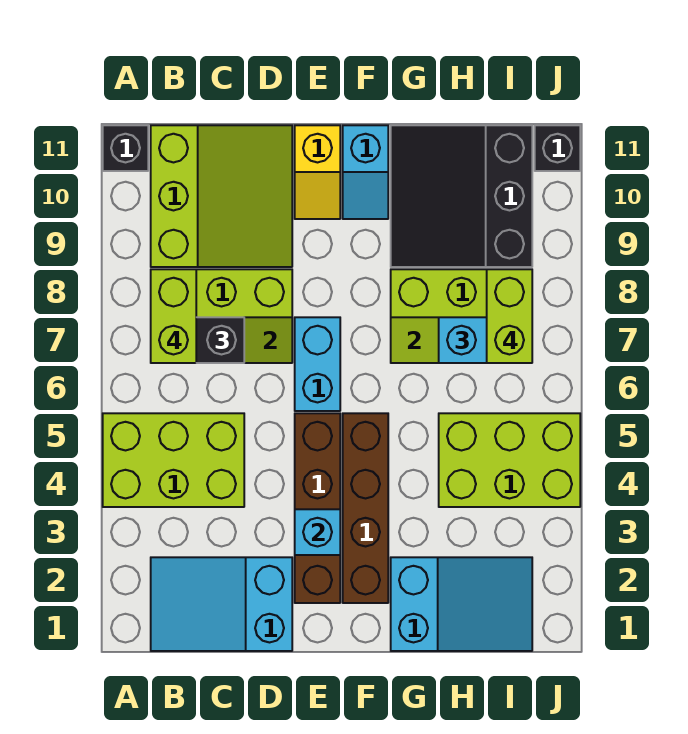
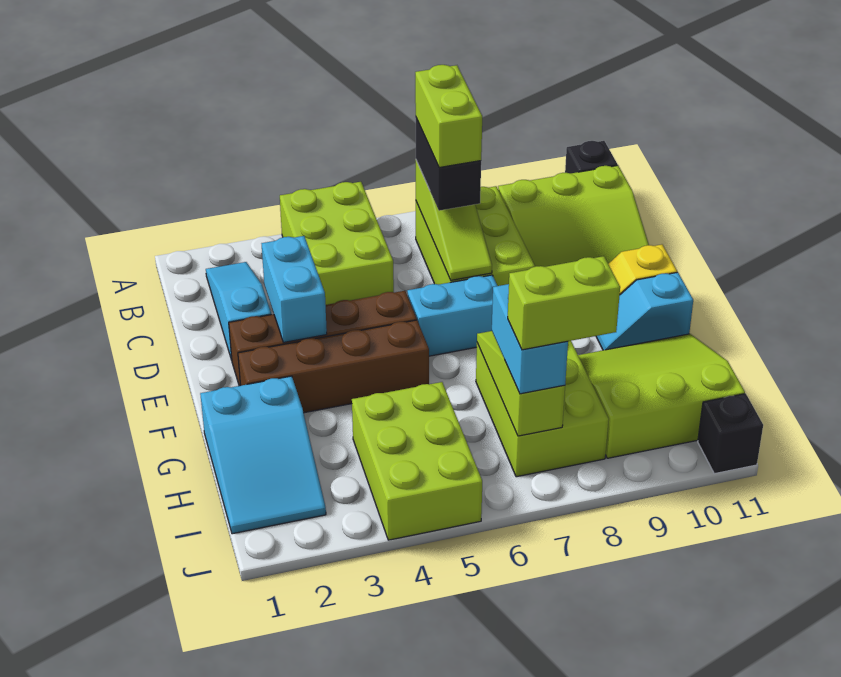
cyan 2x3 slope [151,557,292,651] -> cyan 1x3 slope [206,262,271,360]
lime 1x2 brick [151,269,196,363] -> lime 1x2 brick turned to [415,65,482,168]
cyan 1x1 brick [295,509,340,555] -> cyan 1x2 brick [262,236,327,342]
black 3x3 slope [391,125,532,267] -> lime 3x3 slope [578,334,745,458]

